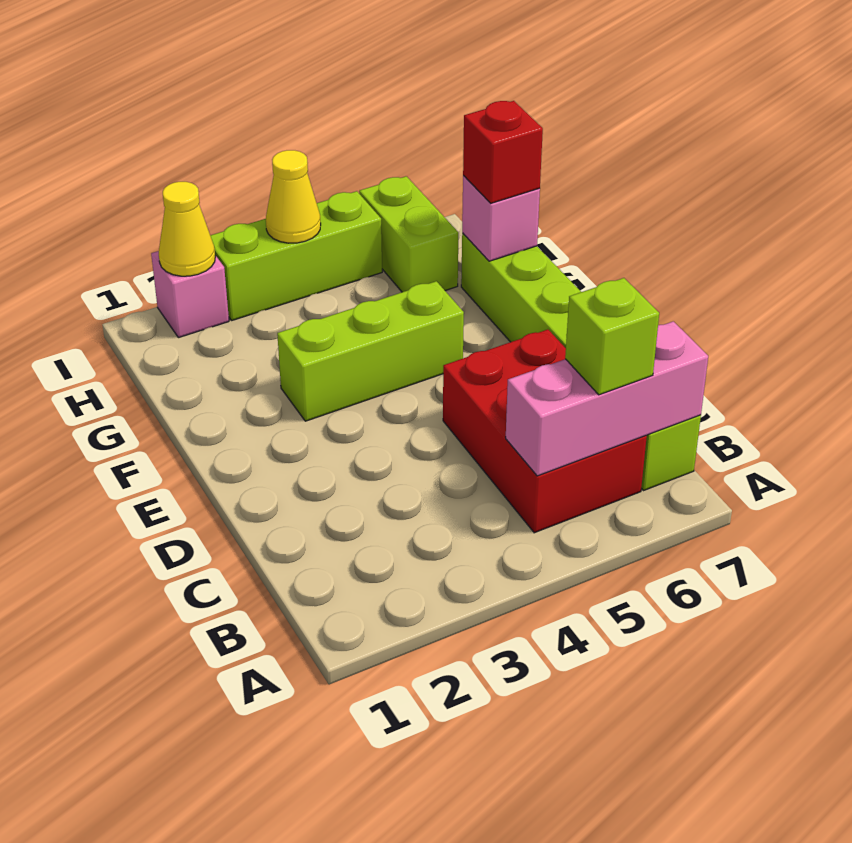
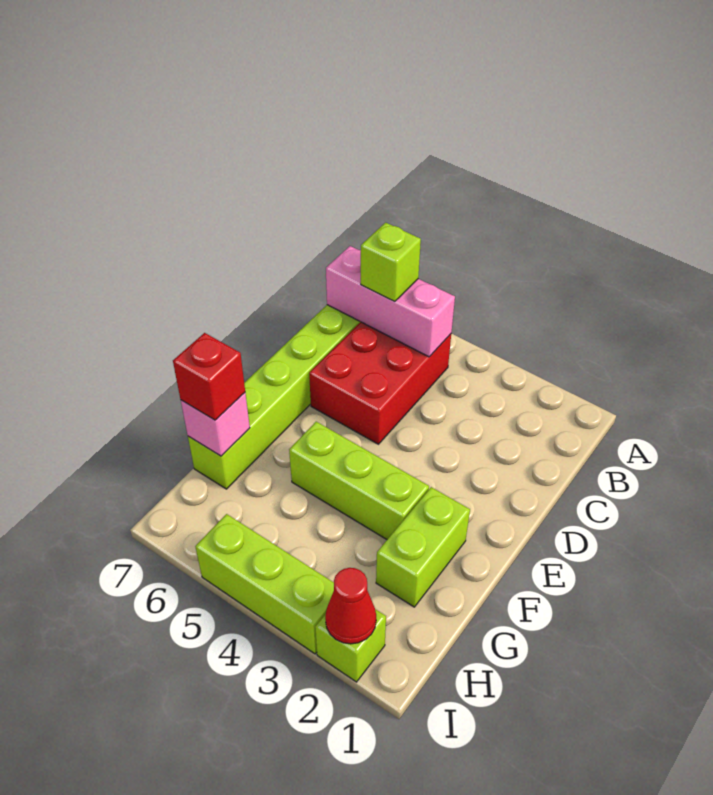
lime 1x2 brick [359,176,458,292] -> lime 1x2 brick moved to [376,487,470,607]
pink 1x1 brick [151,251,229,338] -> lime 1x1 brick [315,609,386,682]
yellow 1x1 cone [159,182,215,276] -> red 1x1 cone [325,568,376,644]
yellow 1x1 cone [266,150,321,243] -> none

